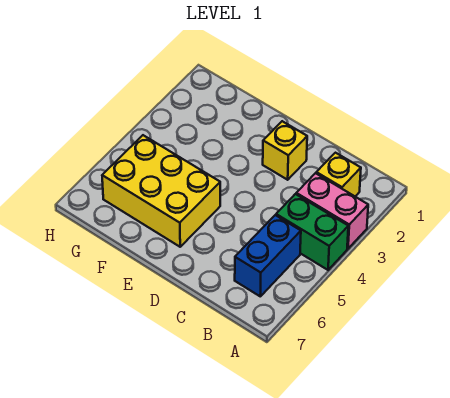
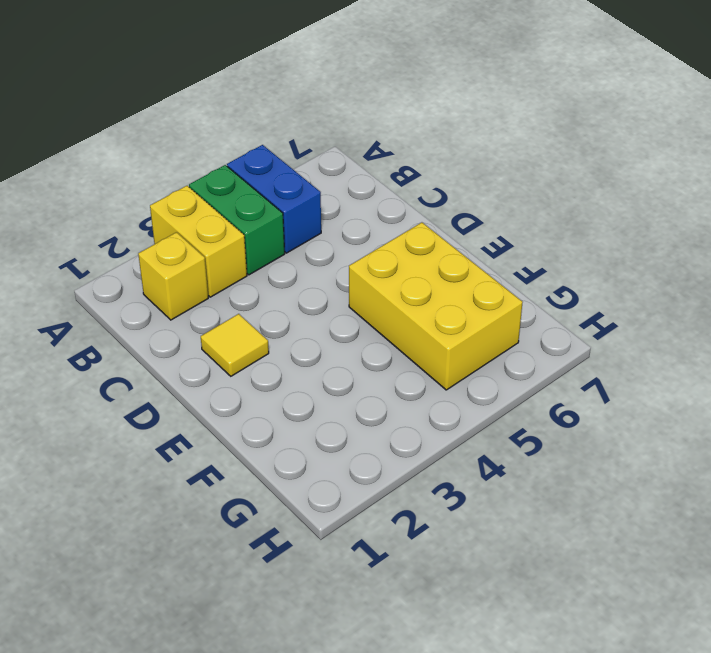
pink 1x2 brick [296,173,368,249] -> yellow 1x2 brick [150,186,247,297]
blue 1x2 brick [235,215,301,296] -> blue 1x2 brick turned to [227,145,321,253]
yellow 1x1 brick [263,121,307,180] -> yellow 1x1 tile [201,314,269,376]

